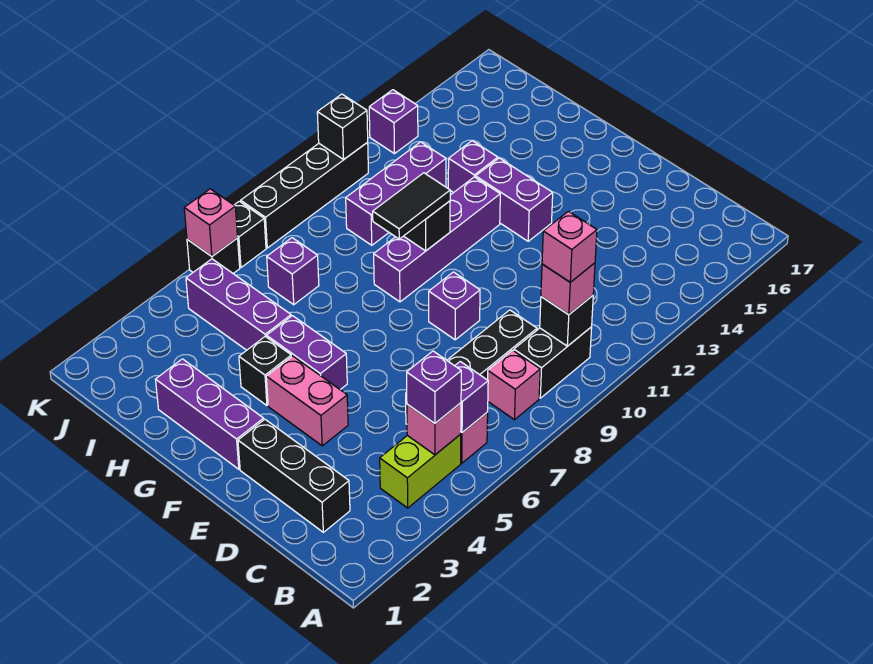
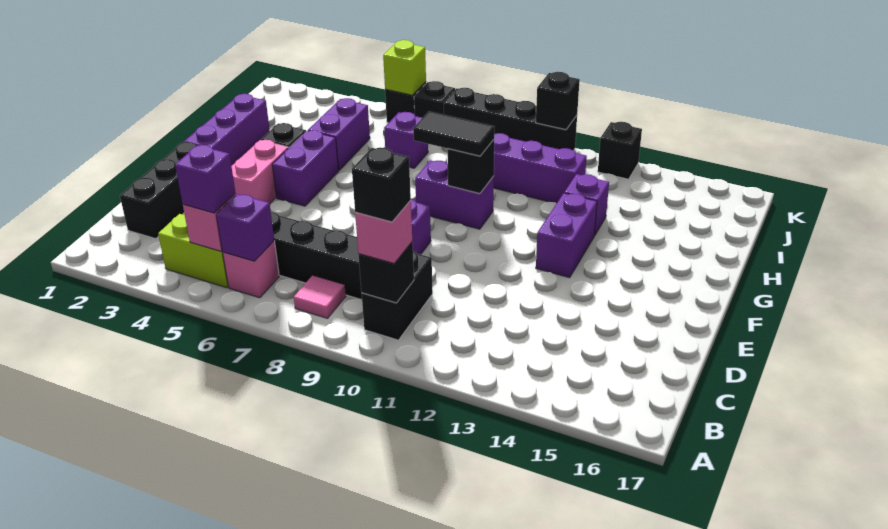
pink 1x1 brick [488,350,540,420] -> pink 1x1 tile [294,275,346,318]
black 1x2 brick [514,327,592,398] -> black 1x2 brick turned to [362,251,433,340]
pink 1x1 brick [542,211,597,282] -> black 1x1 brick [352,148,411,222]
purple 1x4 brick [374,177,500,302] -> purple 1x2 brick [415,161,494,229]
purple 1x3 brick [186,259,291,350] -> purple 1x2 brick [308,98,370,170]
pink 1x1 brick [184,189,238,256] -> lime 1x1 brick [383,40,426,95]
purple 1x1 brick [369,90,418,154] -> black 1x1 brick [598,122,642,179]

